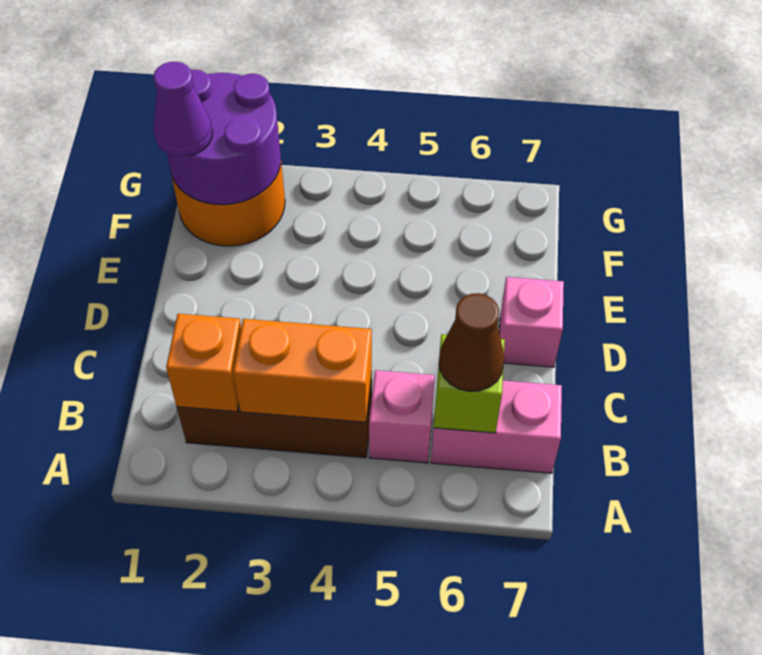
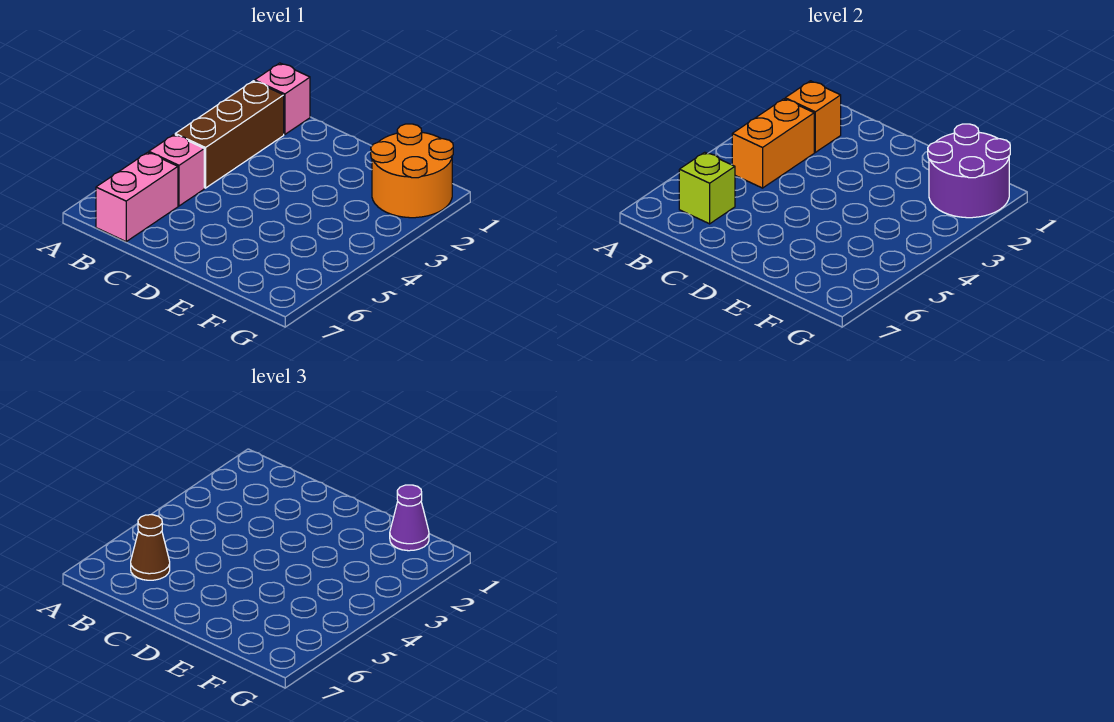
pink 1x1 brick [499,277,564,367] -> pink 1x1 brick moved to [255,63,310,134]

